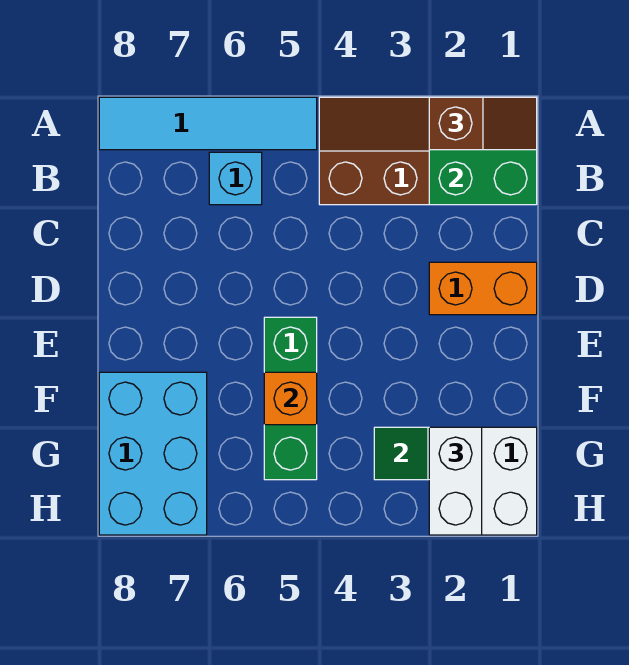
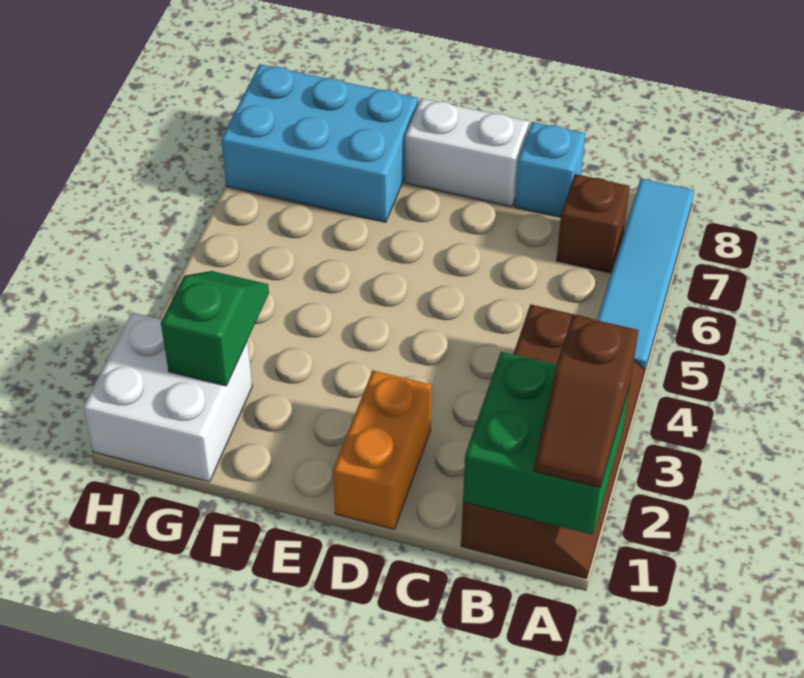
cyan 1x1 brick [209,152,262,205] -> cyan 1x1 brick moved to [515,122,585,217]
none -> brown 1x1 brick [556,174,630,273]
green 1x3 brick [264,317,317,480] -> none
orange 1x1 brick [264,372,317,425] -> none
white 1x2 brick [429,427,482,535] -> white 1x2 brick moved to [405,98,529,207]

